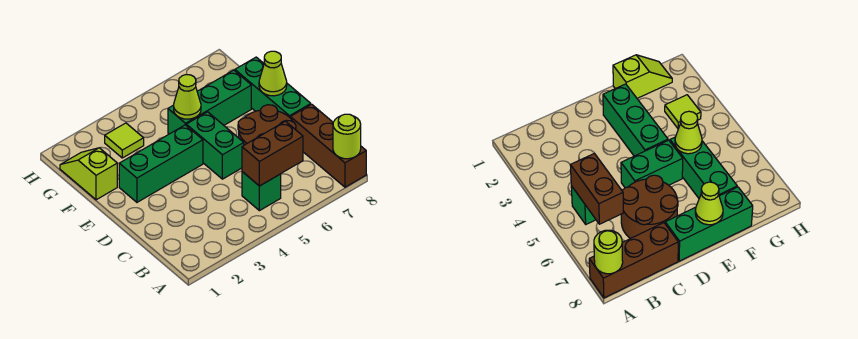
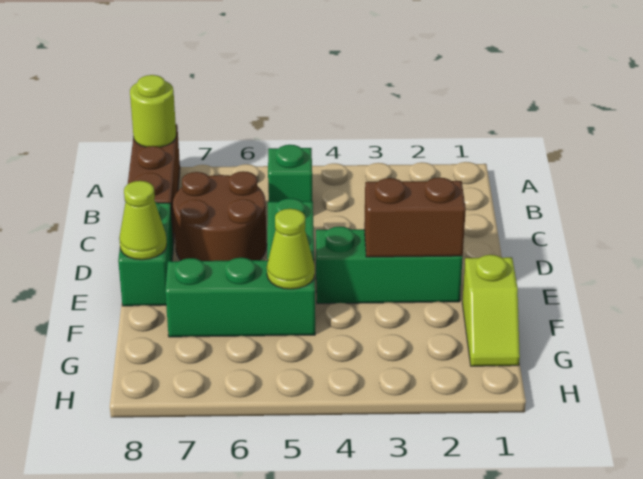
brown 1x2 brick [242,121,303,186] -> brown 1x2 brick moved to [364,178,466,257]
green 1x3 brick [235,57,311,117] -> green 1x2 brick [118,202,173,306]
lime 1x1 tile [105,123,144,158] -> none

